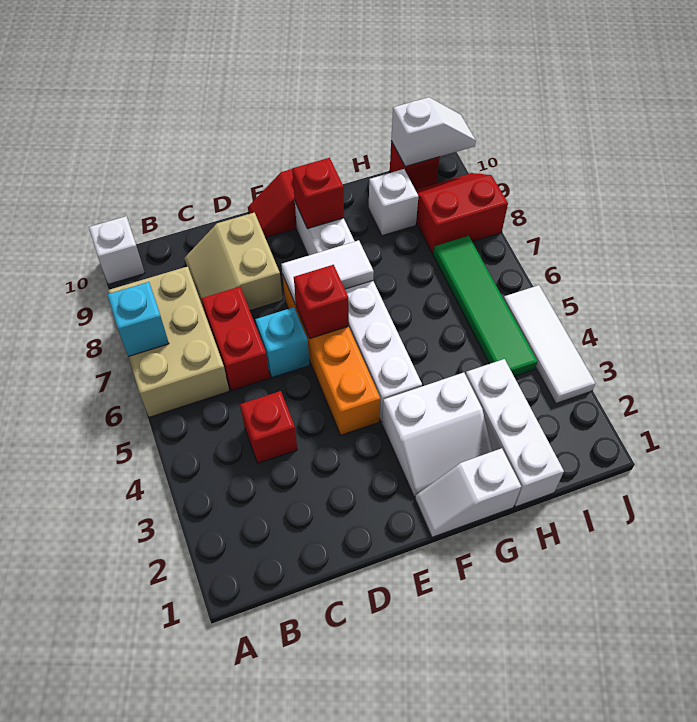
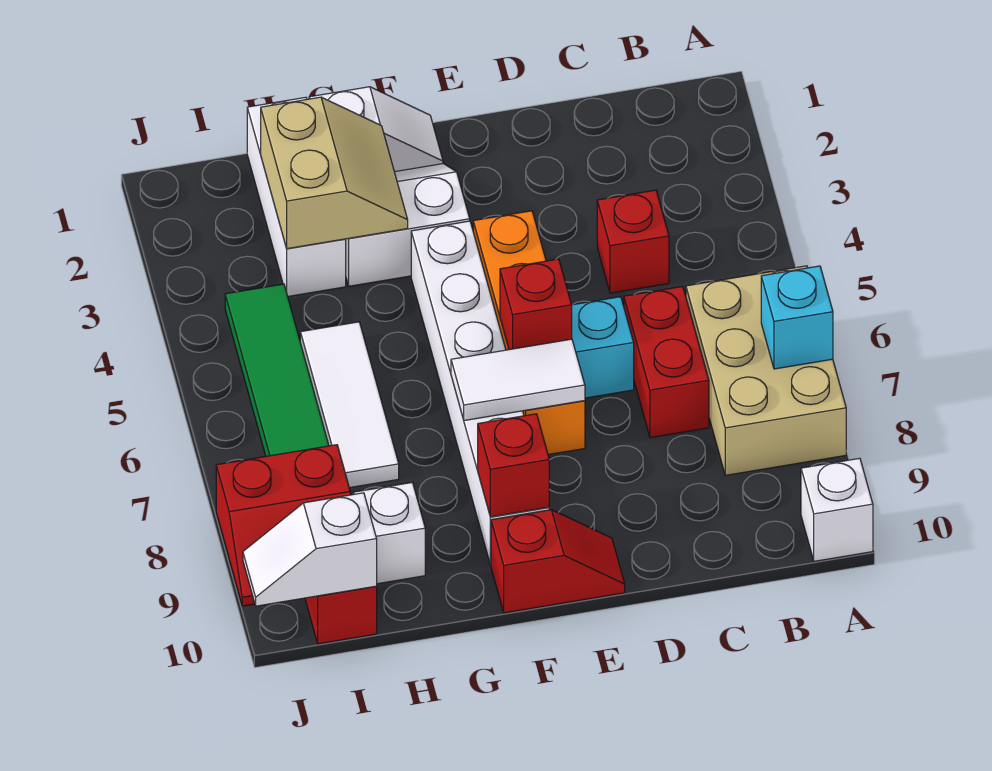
tan 2x2 slope [184,212,283,312] -> tan 2x2 slope moved to [261,97,408,249]
white 1x3 tile [504,285,595,403] -> white 1x3 tile moved to [300,322,399,488]

